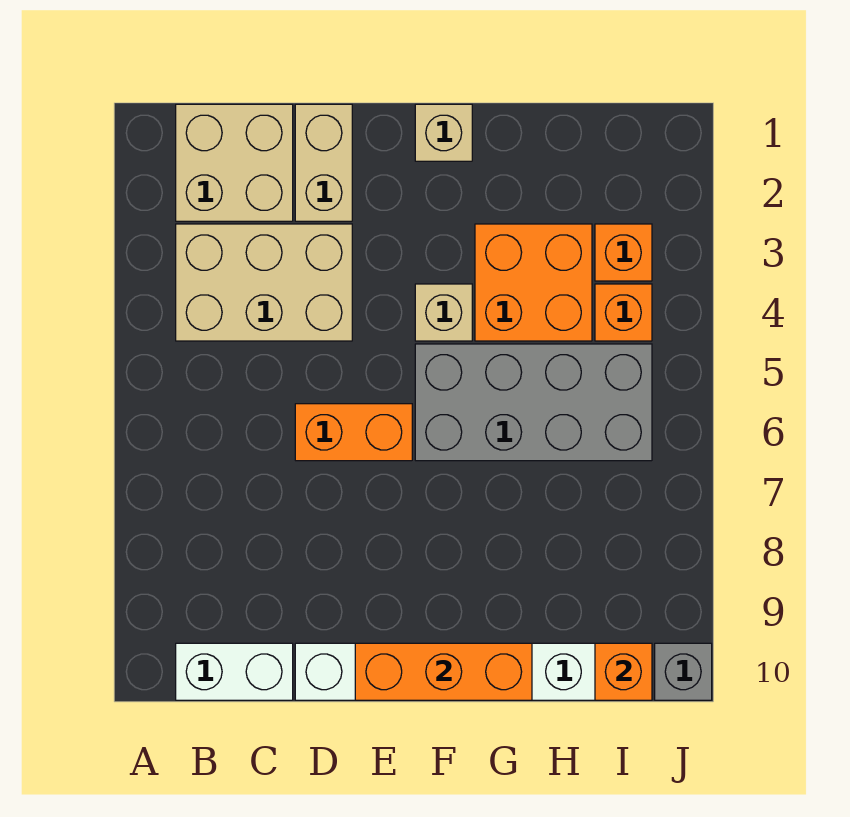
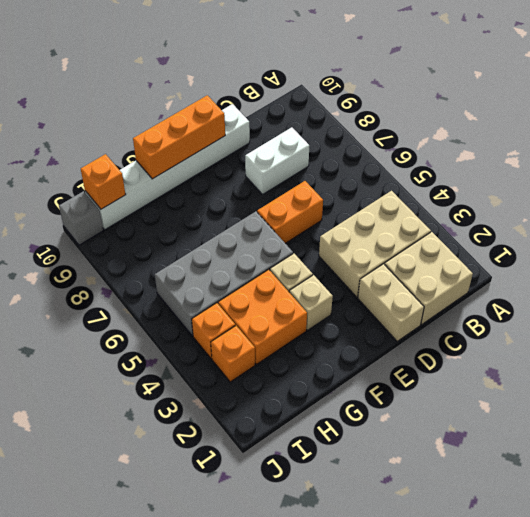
white 1x2 brick [176,643,293,700] -> white 1x2 brick moved to [245,127,309,194]
tan 1x1 brick [415,104,472,161] -> tan 1x1 brick moved to [289,275,333,330]

